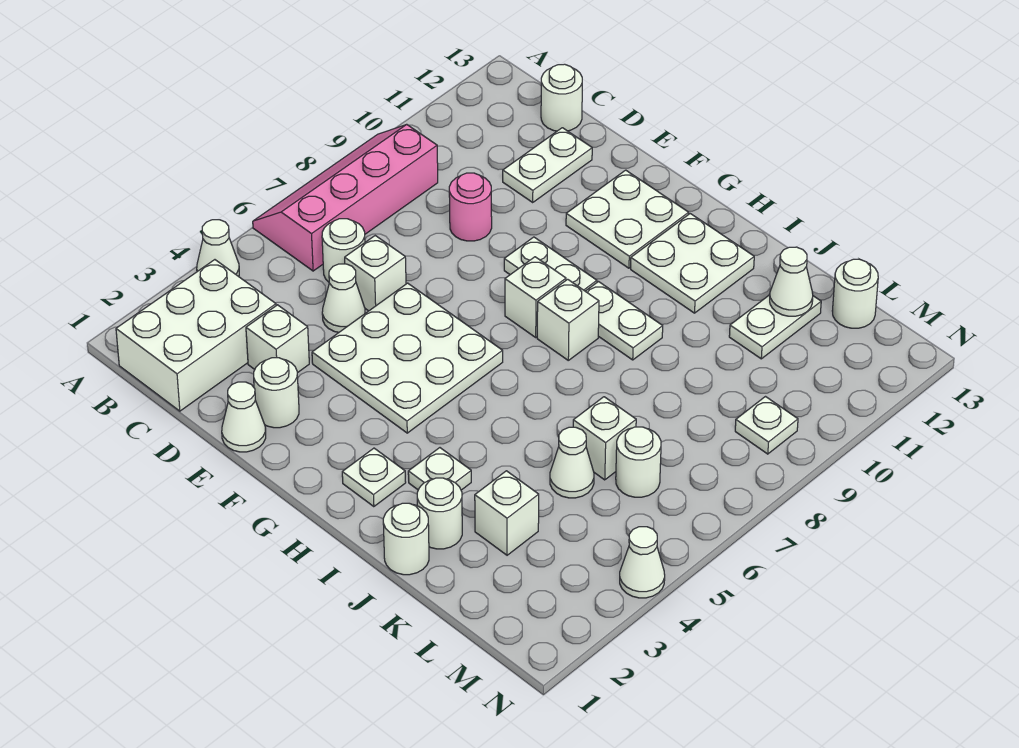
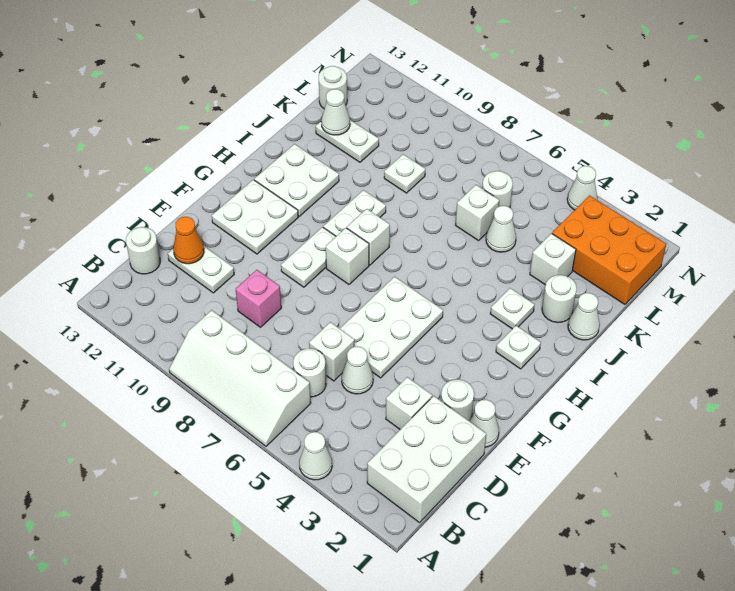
pink 2x4 slope [253,124,438,271] -> white 2x4 slope [169,310,311,446]
white 2x3 brick [116,260,276,411] -> white 2x3 brick turned to [367,396,486,523]
pink 1x1 round brick [449,173,492,241] -> pink 1x1 brick [236,270,281,327]
none -> orange 1x1 cone [173,217,204,264]
white 3x3 plate [312,283,503,433] -> white 2x3 plate [340,277,443,378]
white 1x1 round brick [383,503,429,575] -> white 1x1 cone [568,293,600,340]
none -> orange 2x3 brick [552,196,666,304]
white 1x1 plate [735,397,798,454] -> white 1x1 plate moved to [384,154,425,193]

